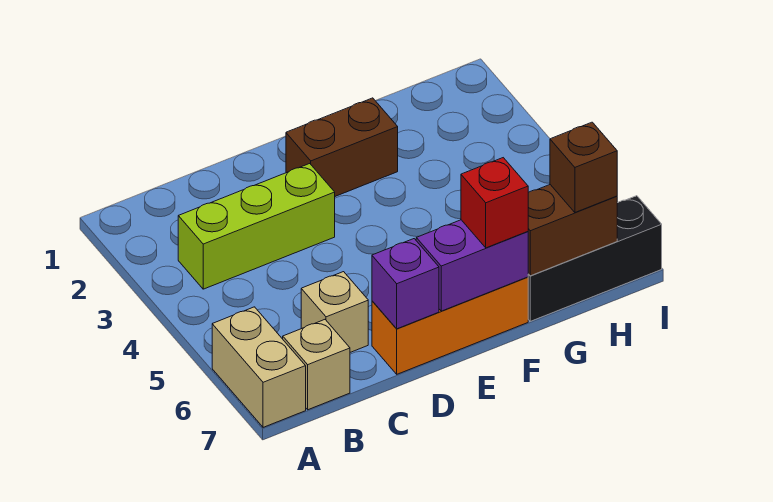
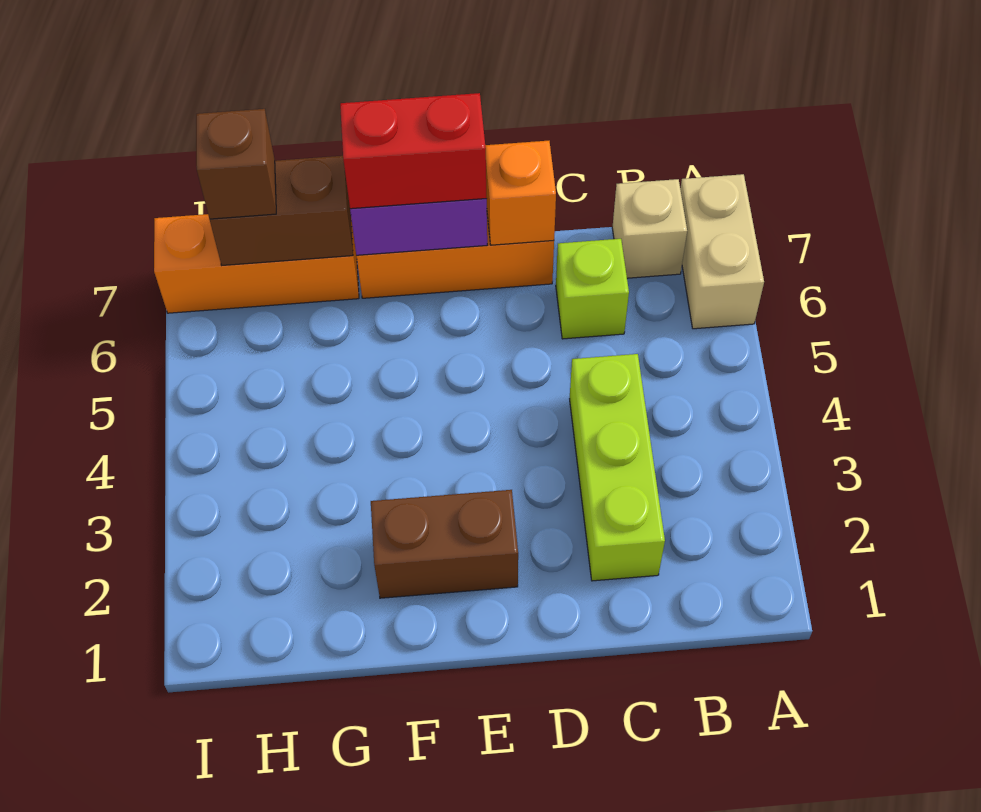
lime 1x3 brick [178,164,335,289] -> lime 1x3 brick turned to [570,354,665,581]
tan 1x1 brick [301,272,368,352] -> lime 1x1 brick [556,239,629,339]
purple 1x1 brick [372,239,439,329] -> orange 1x1 brick [485,141,556,245]
red 1x1 brick [461,158,528,248] -> red 1x2 brick [340,93,487,209]
black 1x3 brick [528,196,662,321] -> orange 1x3 brick [154,214,359,313]

